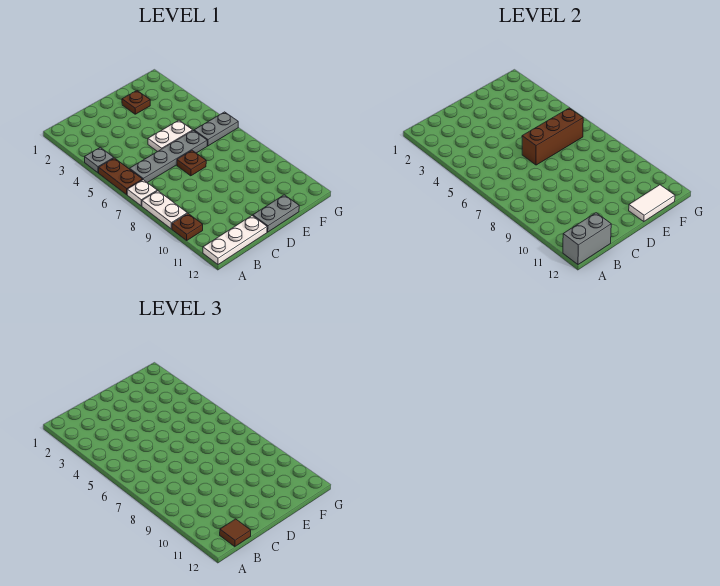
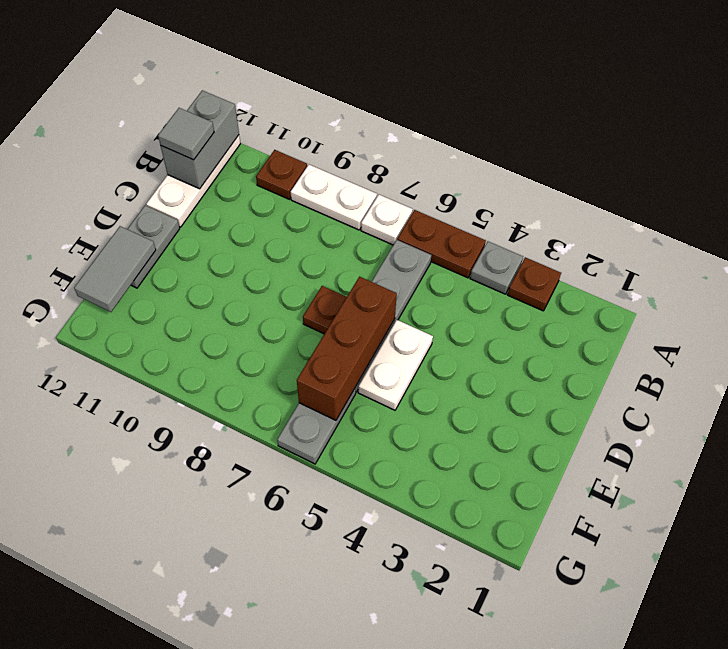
brown 1x1 tile [220,519,251,546] -> grey 1x1 tile [158,108,214,160]
brown 1x1 plate [122,91,150,114] -> brown 1x1 plate moved to [508,257,561,311]
white 1x2 tile [629,185,675,222] -> grey 1x2 tile [74,226,156,312]

